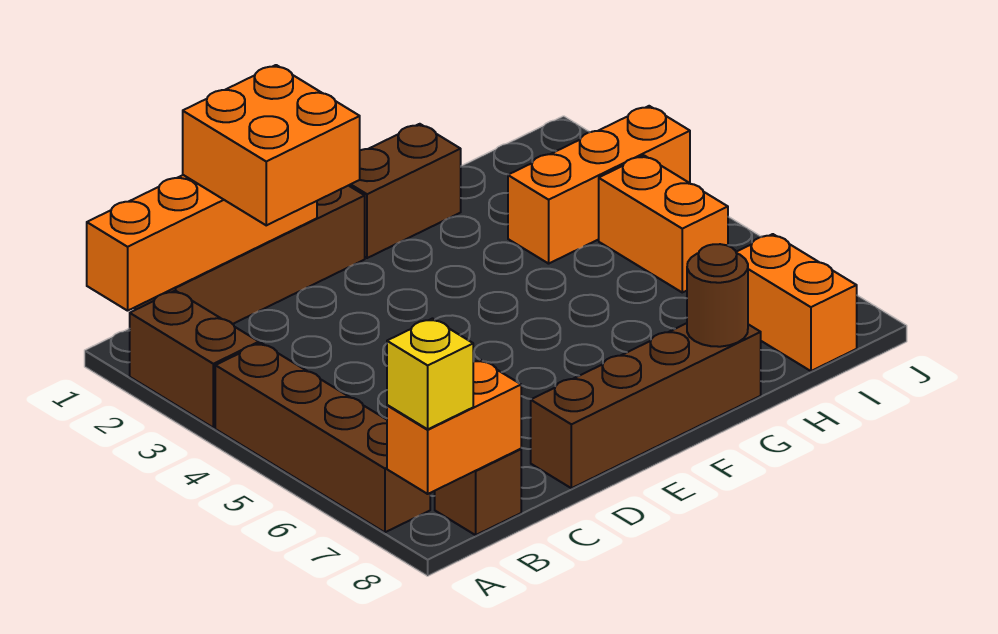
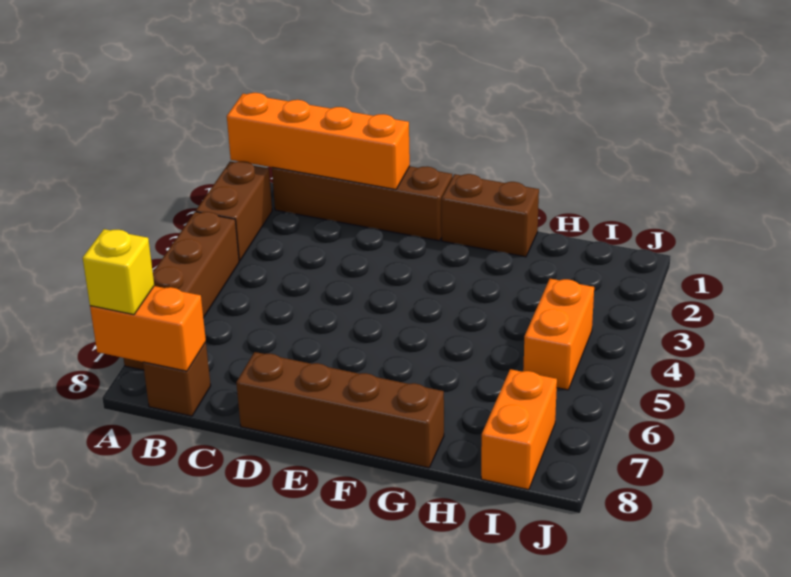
orange 2x2 brick [183,65,360,225] -> none
brown 1x1 round brick [687,244,748,347] -> none
orange 1x3 brick [508,106,690,264] -> none

